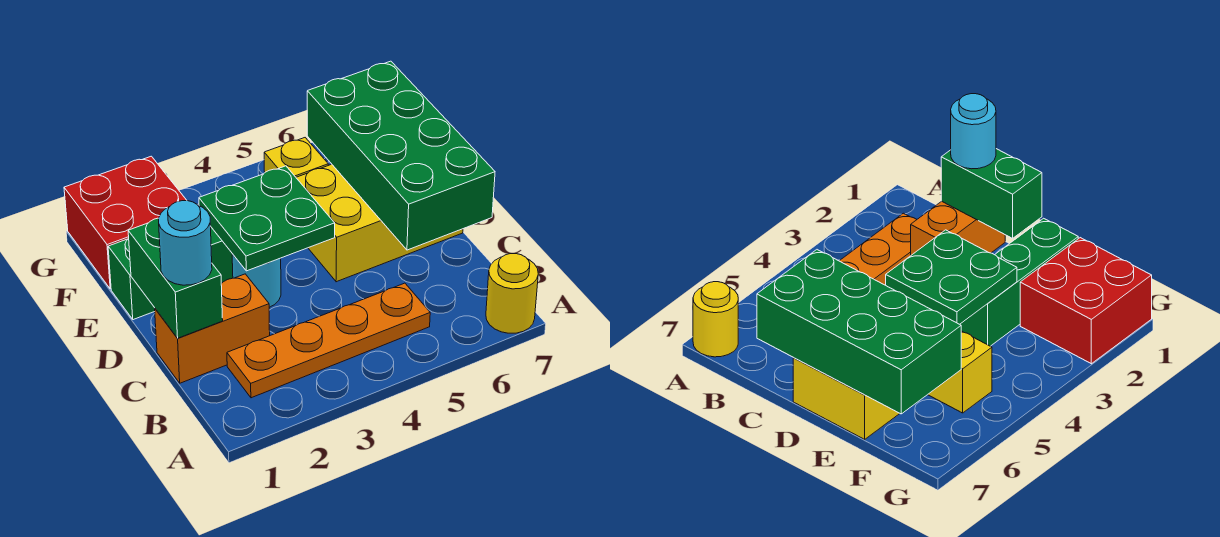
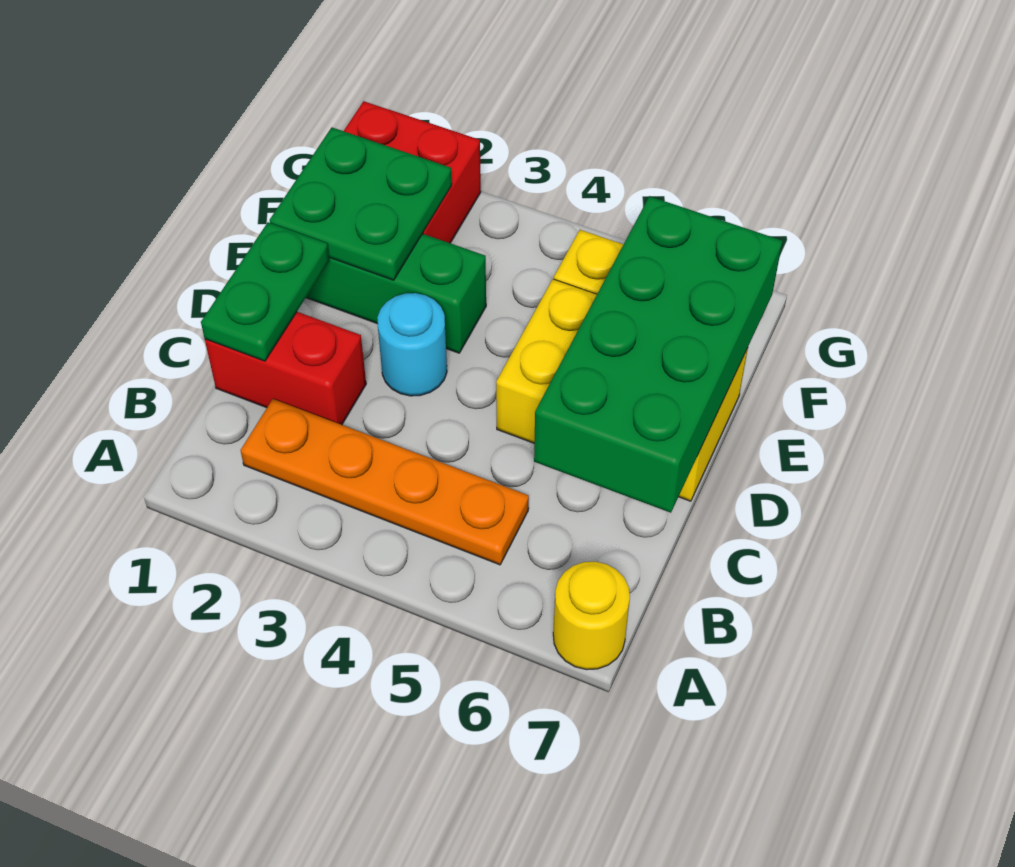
orange 1x2 brick [155,274,270,383] -> red 1x2 brick [205,312,366,425]
green 1x2 brick [128,218,223,338] -> green 1x2 plate [201,222,329,361]
cyan 1x1 round brick [159,201,212,285] -> none
green 2x2 plate [199,166,335,271] -> green 2x2 plate moved to [270,128,452,280]

